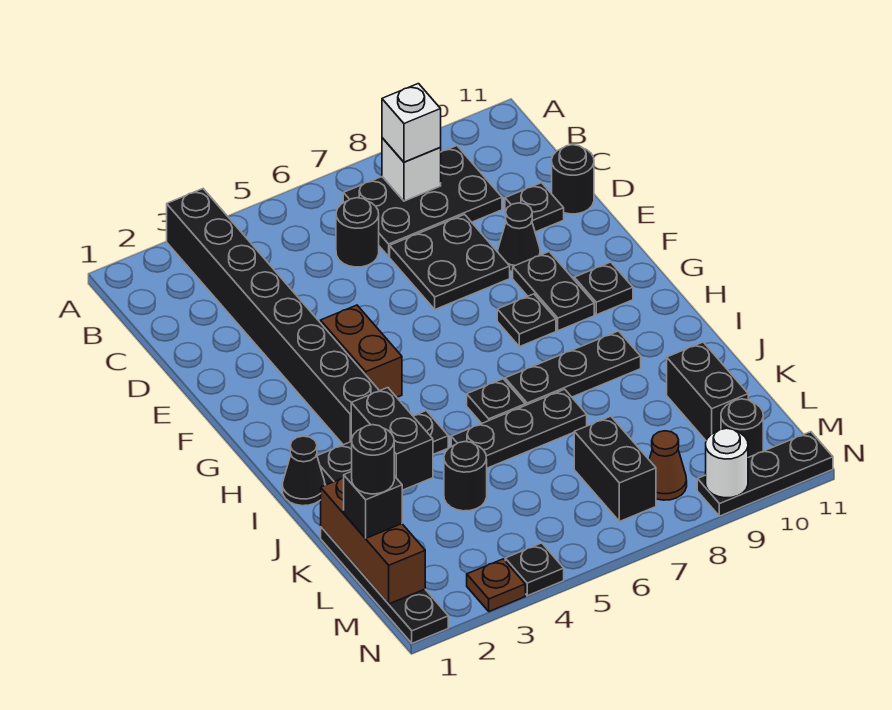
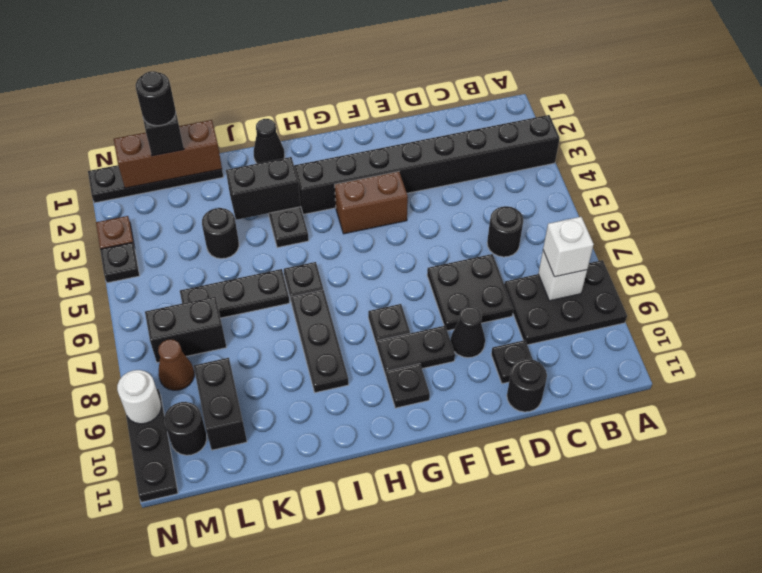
black 2x3 plate [343,146,502,256] -> black 2x3 plate turned to [504,260,627,345]
black 1x3 plate [451,389,587,468] -> black 1x3 plate turned to [180,269,290,318]
black 1x2 brick [667,342,748,441] -> black 1x2 brick turned to [194,358,247,450]

